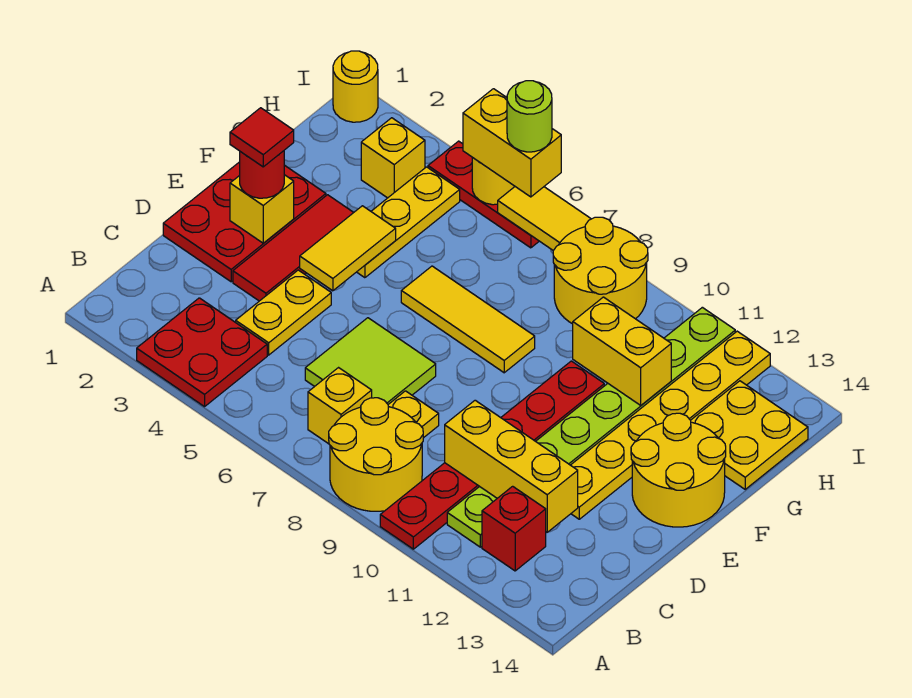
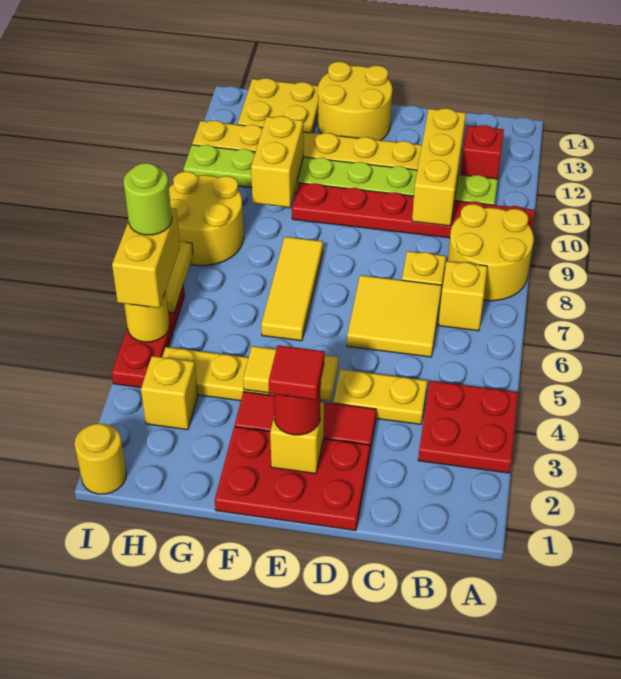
lime 2x2 tile [305,318,436,404] -> yellow 2x2 tile [347,275,442,357]

